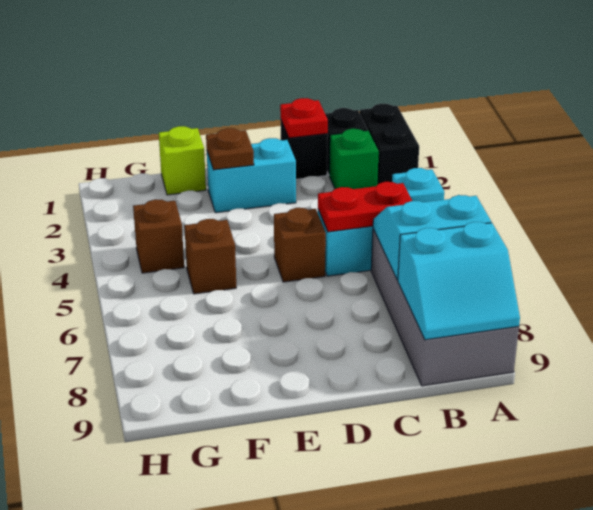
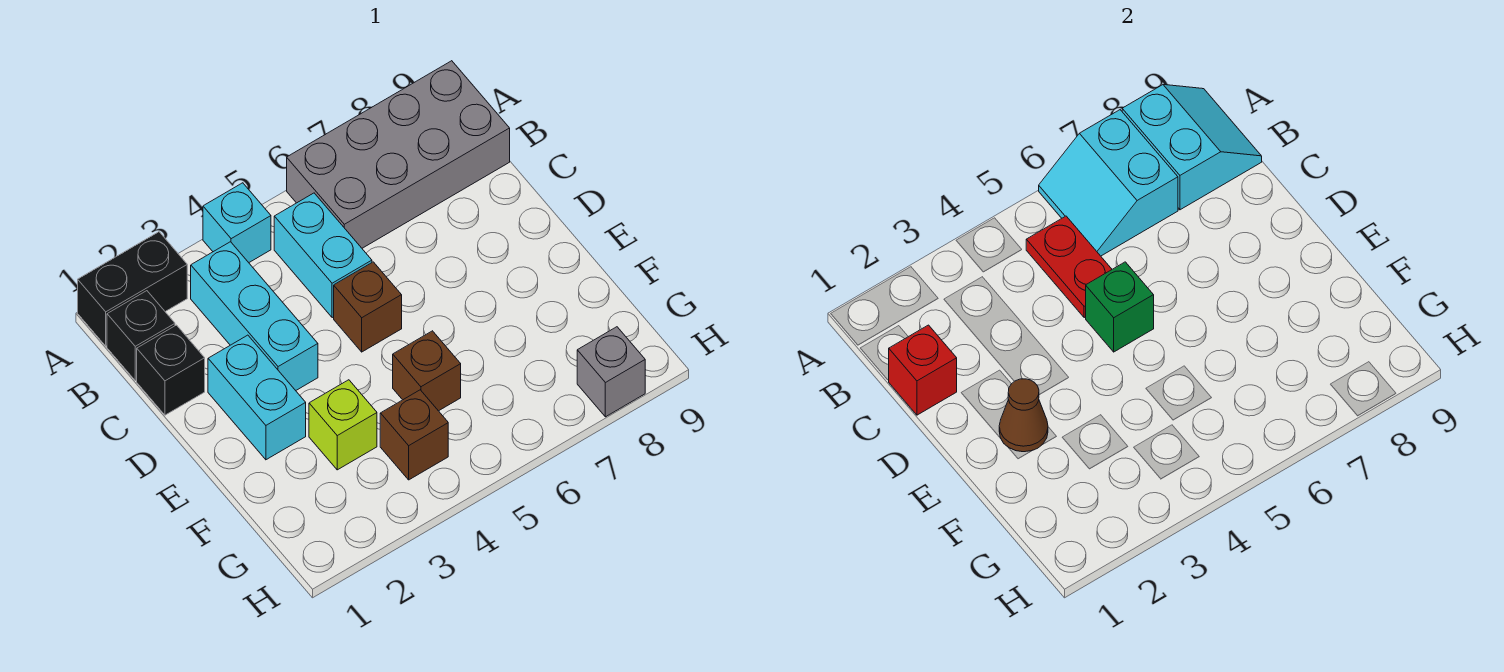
green 1x1 brick [329,129,379,189] -> green 1x1 brick moved to [1086,262,1154,352]
none -> cyan 1x3 brick [191,242,318,391]
red 1x1 plate [280,98,328,138] -> red 1x1 brick [889,325,957,415]
brown 1x1 plate [206,128,254,170] -> brown 1x1 cone [999,379,1048,452]
lime 1x1 brick [159,126,206,195] -> lime 1x1 brick moved to [309,380,377,470]
none -> grey 1x1 brick [577,327,645,417]

